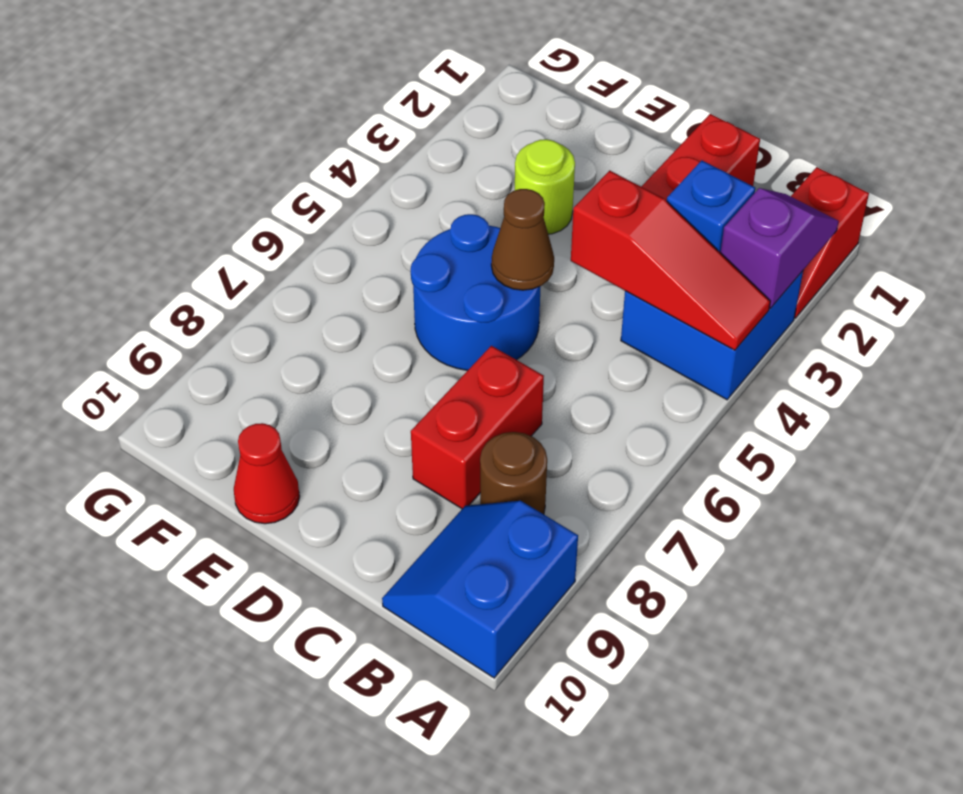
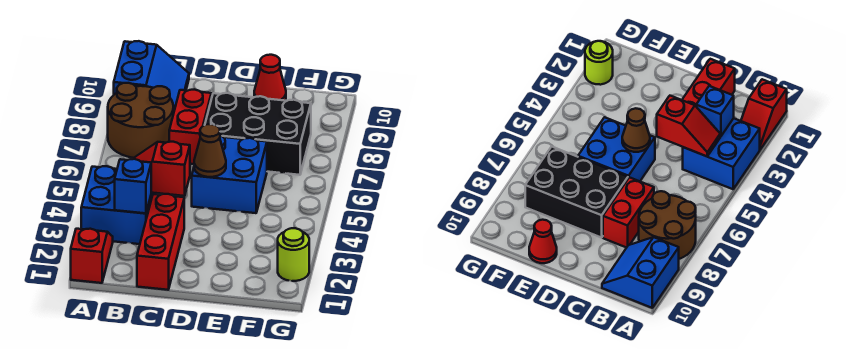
purple 1x2 slope [721,188,839,308] -> none
red 1x3 slope [571,170,770,350] -> red 1x2 slope [133,142,190,196]
brown 1x1 round brick [480,432,547,514] -> brown 2x2 round brick [108,83,173,158]
blue 2x2 round brick [411,214,541,370] -> blue 2x2 brick [192,136,267,213]
none -> black 2x3 brick [205,93,311,175]
lime 1x1 round brick [515,139,575,234] -> lime 1x1 round brick moved to [278,228,309,281]

